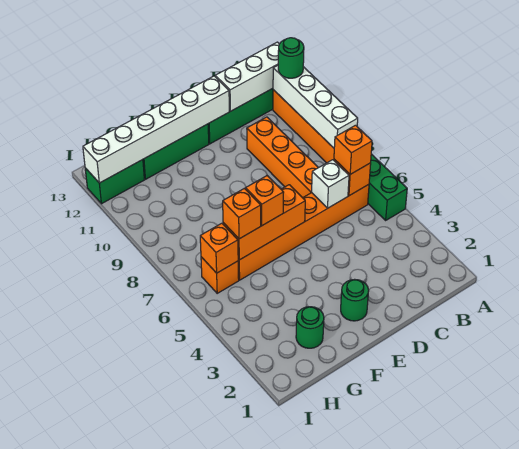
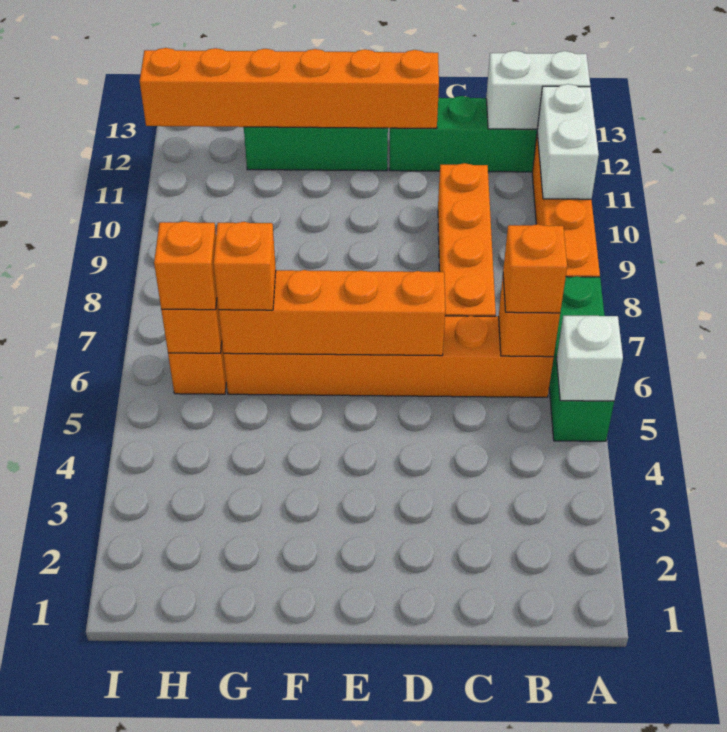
white 1x4 brick [273,65,358,148] -> white 1x2 brick [537,84,599,199]
green 1x1 round brick [278,38,304,78] -> none
white 1x3 brick [215,42,279,111] -> white 1x2 brick [486,51,590,129]
white 1x1 brick [312,160,349,208] -> white 1x1 brick moved to [557,316,623,401]
white 1x6 brick [83,76,229,183] -> orange 1x6 brick [140,48,439,129]
green 1x1 round brick [341,279,369,321] -> none
orange 1x3 brick [223,185,305,260] -> orange 1x4 brick [219,270,445,356]
orange 1x1 brick [246,176,284,225] -> orange 1x1 brick moved to [154,221,217,310]
green 1x1 round brick [296,307,324,348] -> none
green 1x2 brick [85,160,144,204] -> none

